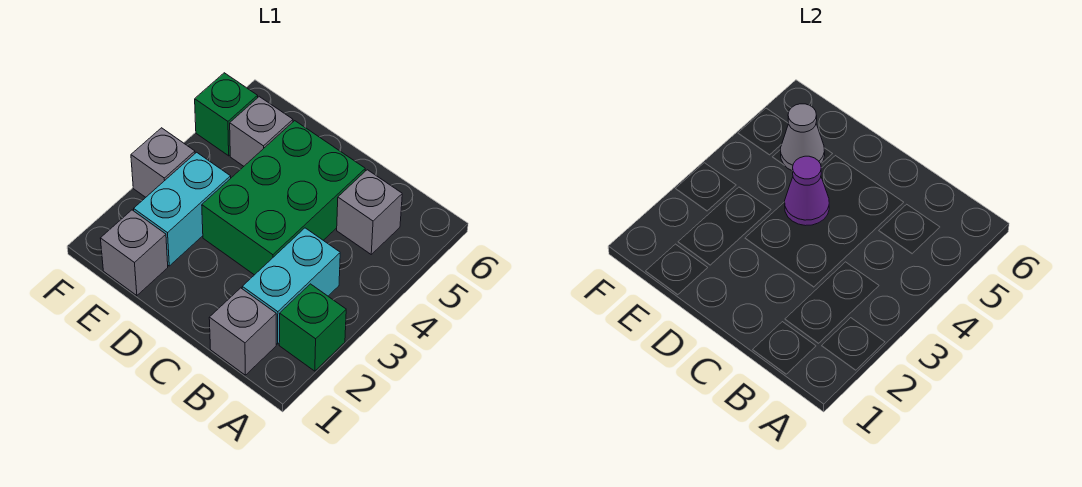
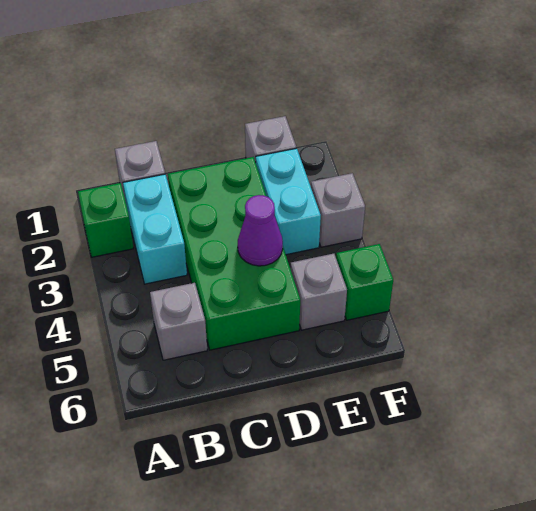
green 2x3 brick [202,121,365,275] -> green 2x4 brick [168,157,300,350]
grey 1x1 cone [780,104,825,171] -> none

